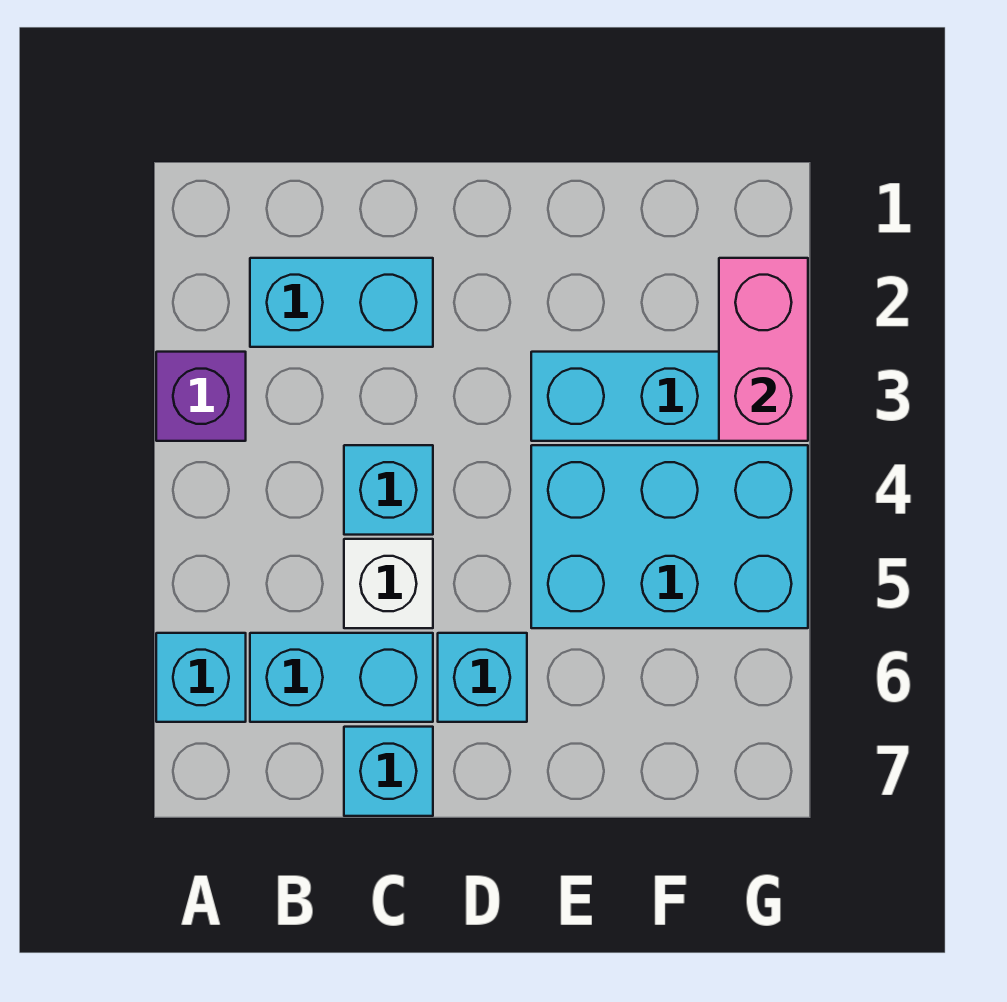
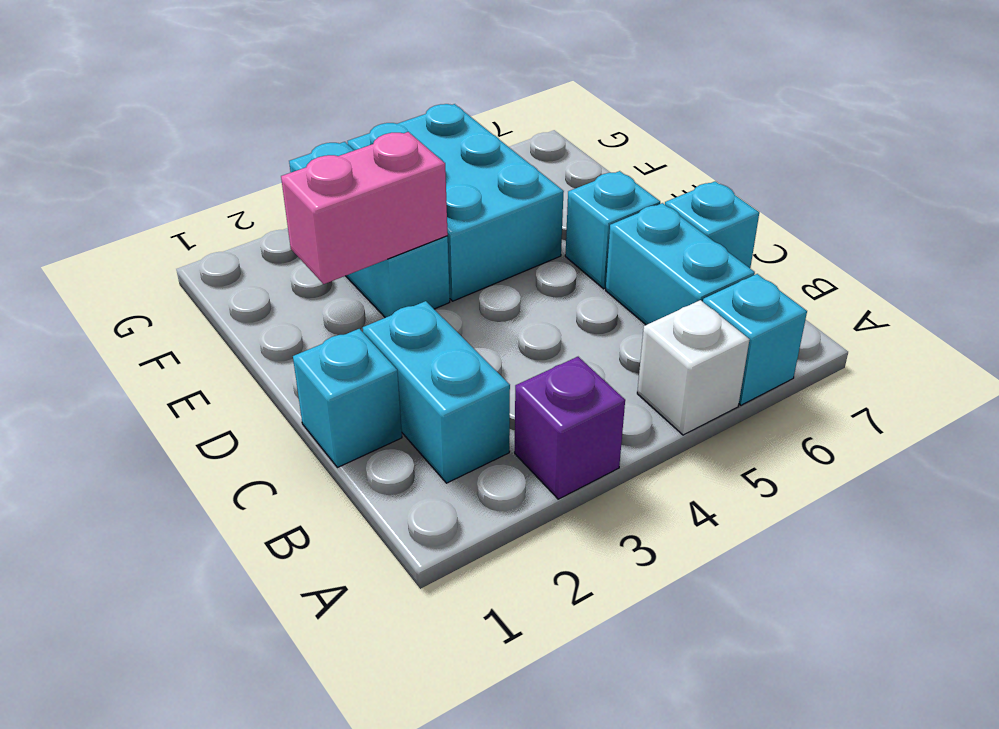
cyan 1x1 brick [344,445,433,535] -> cyan 1x1 brick moved to [293,329,402,468]
white 1x1 brick [344,539,433,628] -> white 1x1 brick moved to [637,300,750,435]
pink 1x2 brick [719,258,808,441] -> pink 1x2 brick moved to [281,132,448,284]

